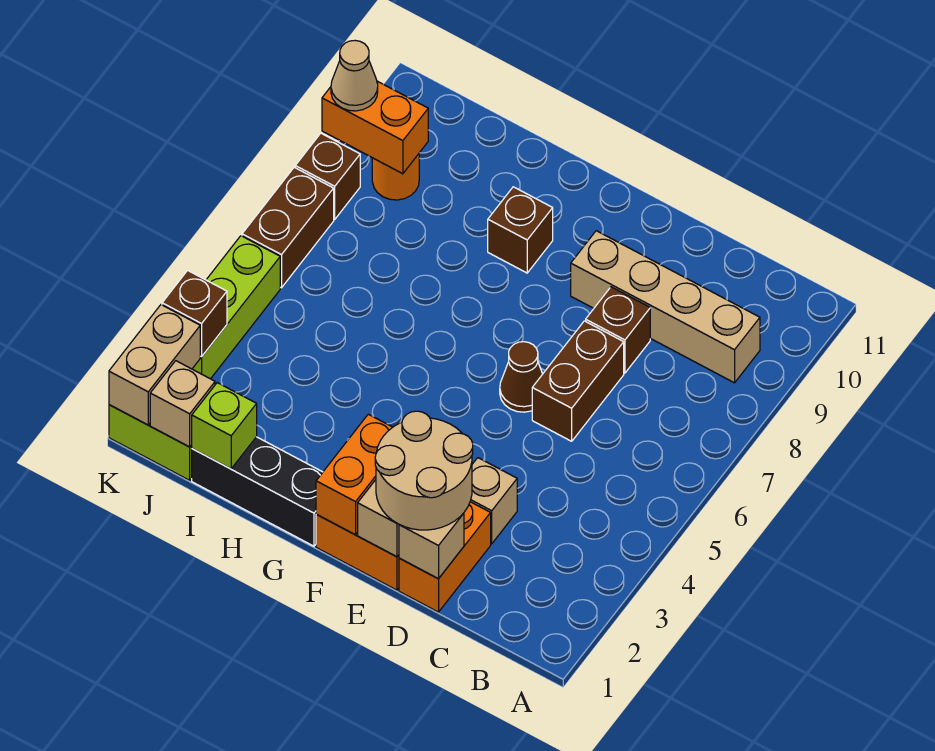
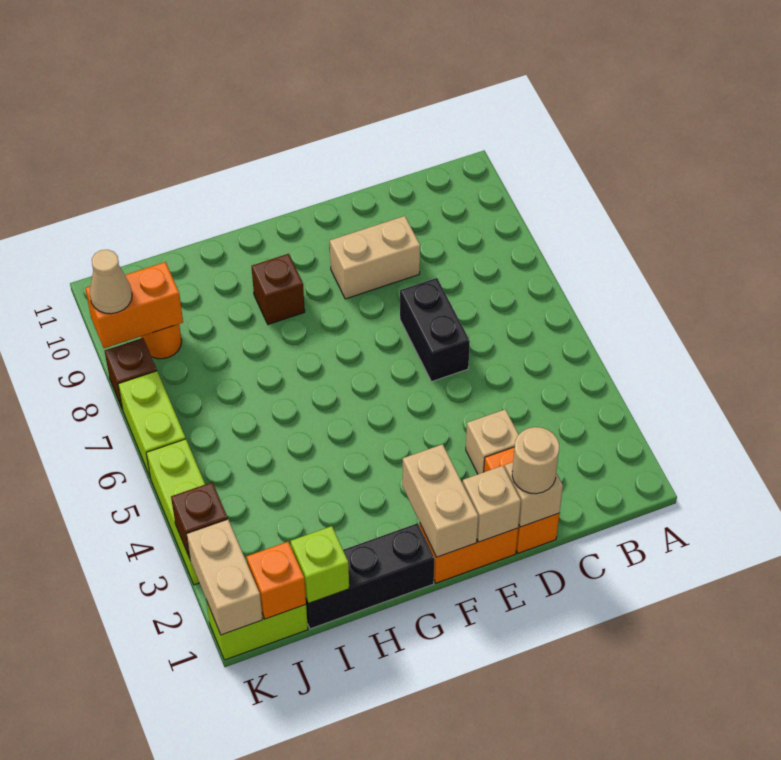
tan 1x4 brick [571,231,760,383] -> tan 1x2 brick [330,216,420,299]
tan 2x2 round brick [375,411,473,530] -> tan 1x1 round brick [512,427,559,494]
brown 1x2 brick [532,321,624,441] -> black 1x2 brick [400,278,470,382]
brown 1x1 brick [586,287,650,373] -> none
brown 1x1 cone [500,342,542,412] -> none
orange 1x2 brick [316,414,393,535] -> tan 1x2 brick [402,444,478,557]
tan 1x1 brick [150,361,215,447] -> orange 1x1 brick [247,542,306,619]
brown 1x2 brick [242,167,334,288] -> lime 1x2 brick [118,371,186,476]

